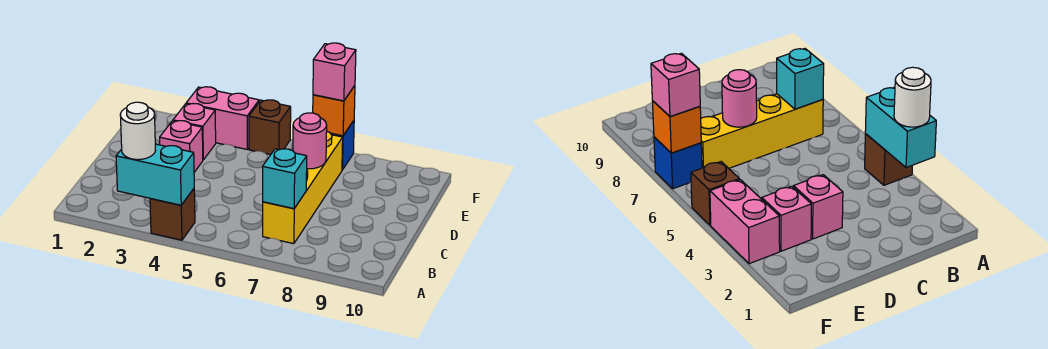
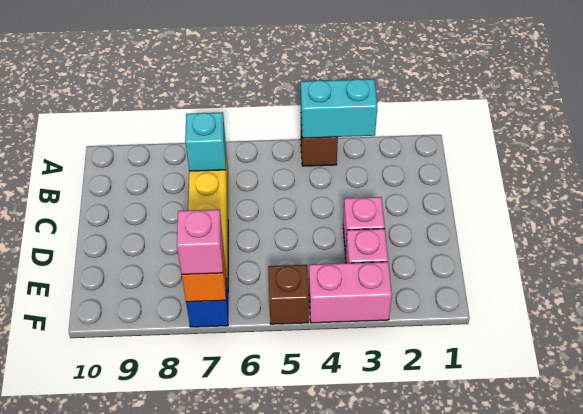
white 1x1 round brick [120,102,156,160] -> none
pink 1x1 round brick [293,113,327,169] -> none

